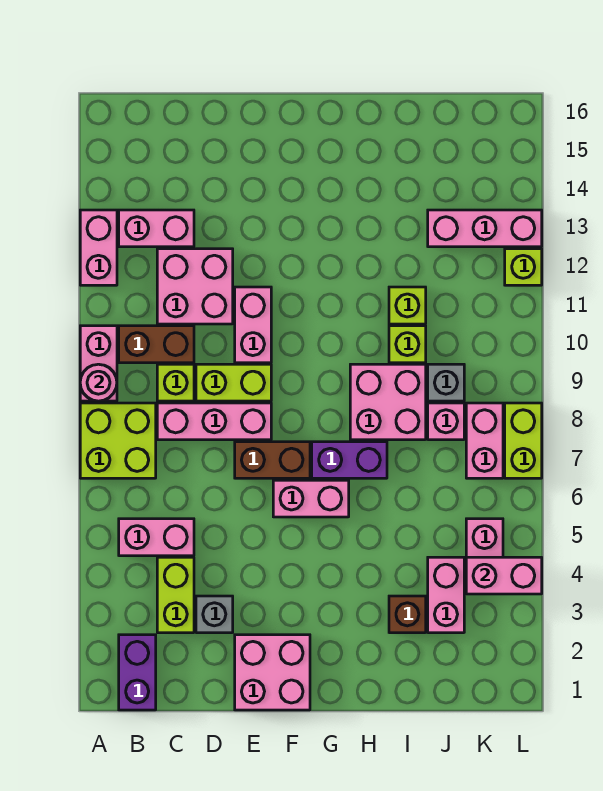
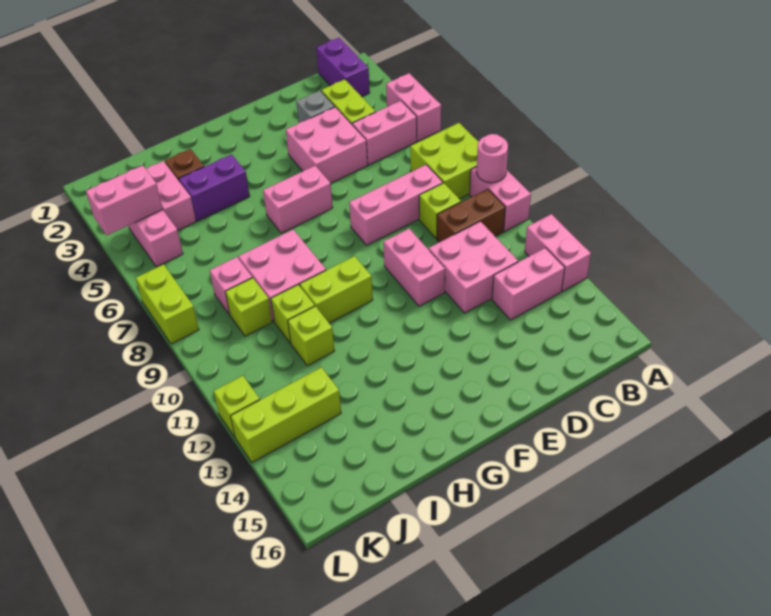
lime 1x2 brick [196,364,271,401] -> lime 1x2 brick moved to [300,256,373,323]
pink 2x2 brick [235,635,310,710] -> pink 2x2 brick moved to [286,107,368,183]
brown 1x2 brick [235,442,310,478] -> none
purple 1x2 brick [312,442,387,478] -> purple 1x2 brick moved to [179,154,250,221]
grey 1x1 brick [428,364,464,401] -> lime 1x1 brick [225,278,272,336]
pink 1x3 brick [428,210,542,247] -> lime 1x3 brick [231,367,341,462]
pink 1x2 brick [466,403,503,478] -> pink 1x2 brick moved to [386,73,441,141]

